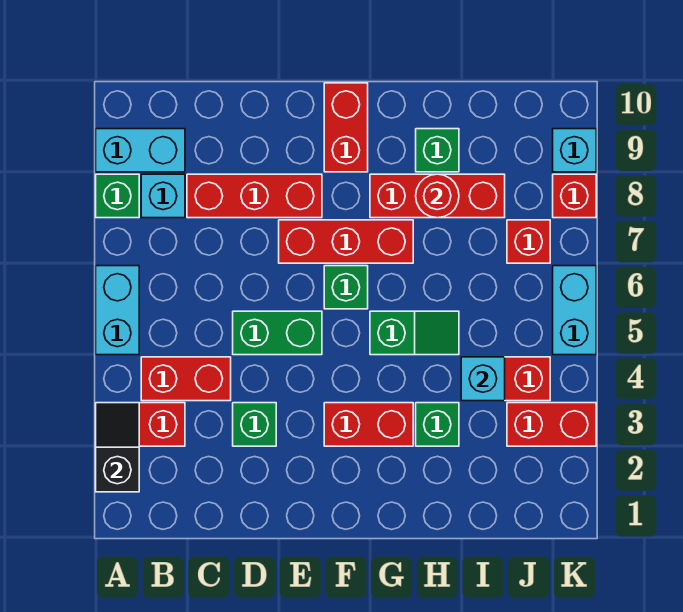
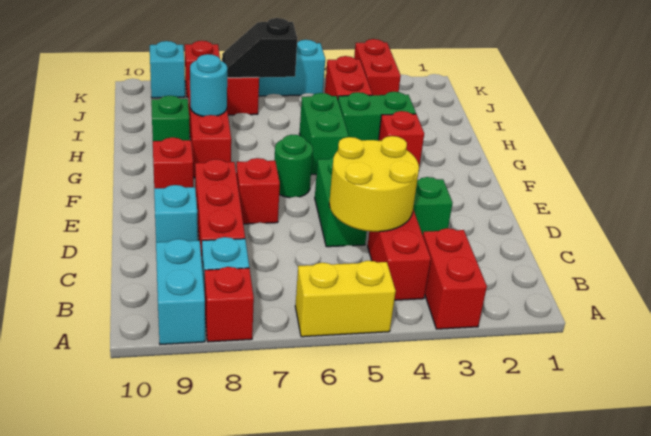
black 1x2 slope [96,403,139,492] -> black 1x2 slope moved to [222,18,297,78]
cyan 1x2 brick [96,266,139,355] -> yellow 1x2 brick [295,261,396,337]
green 1x1 brick [96,174,139,218] -> red 1x1 brick [205,267,254,342]
none -> yellow 2x2 round brick [329,136,419,232]
red 1x3 brick [279,220,413,263] -> red 1x1 brick [236,158,280,224]
red 1x2 brick [324,403,413,446] -> red 1x1 brick [378,111,424,166]
green 1x1 brick [324,266,368,309] -> green 1x1 round brick [274,135,313,198]
red 1x2 brick [324,83,368,172] -> red 1x1 brick [153,137,193,188]
green 1x2 slope [370,311,459,355] -> green 1x2 brick [299,93,348,174]
green 1x1 brick [416,403,459,446] -> green 1x2 brick [338,92,416,140]
red 1x1 round brick [416,174,459,218] -> cyan 1x1 round brick [190,54,227,117]
cyan 1x1 brick [461,357,505,401] -> cyan 1x1 brick moved to [154,185,198,242]

